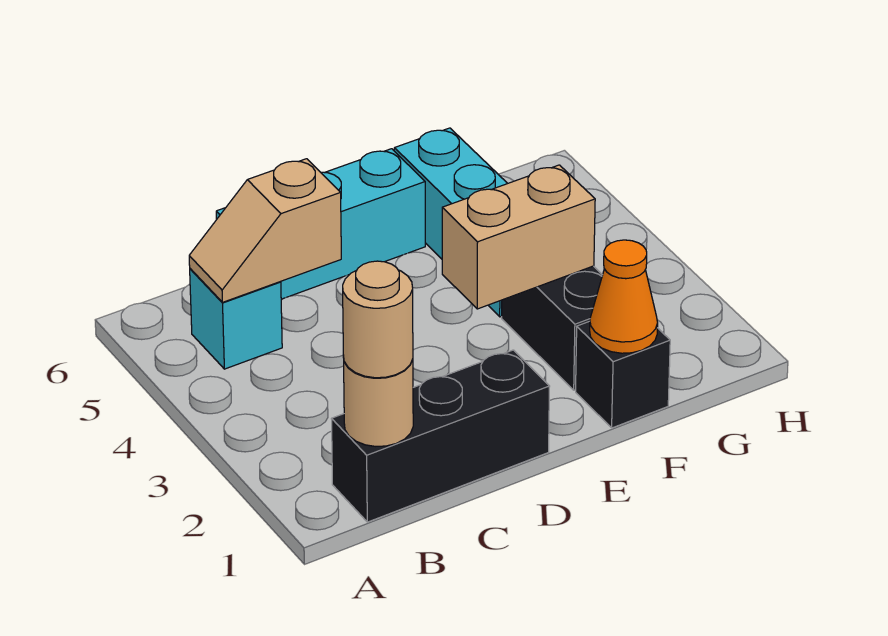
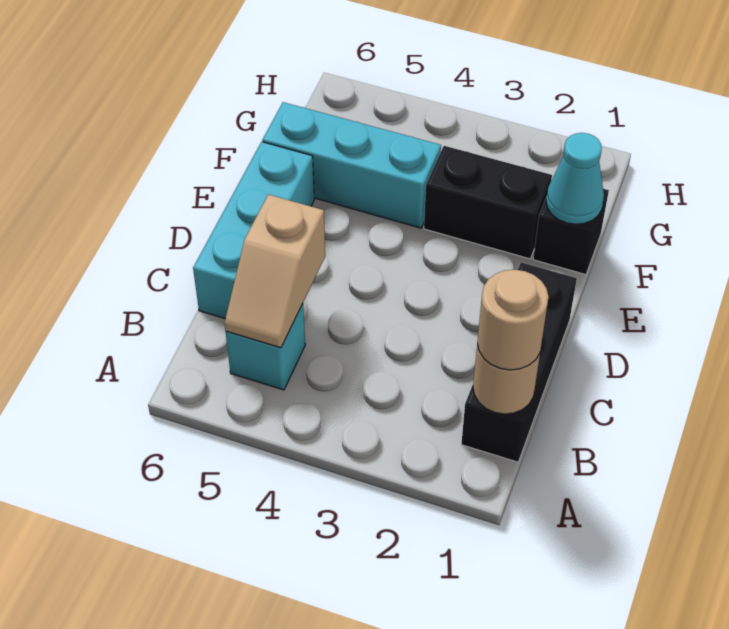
tan 1x2 brick [442,165,595,309] -> none
orange 1x1 cone [590,240,658,353] -> cyan 1x1 cone [546,133,604,224]

